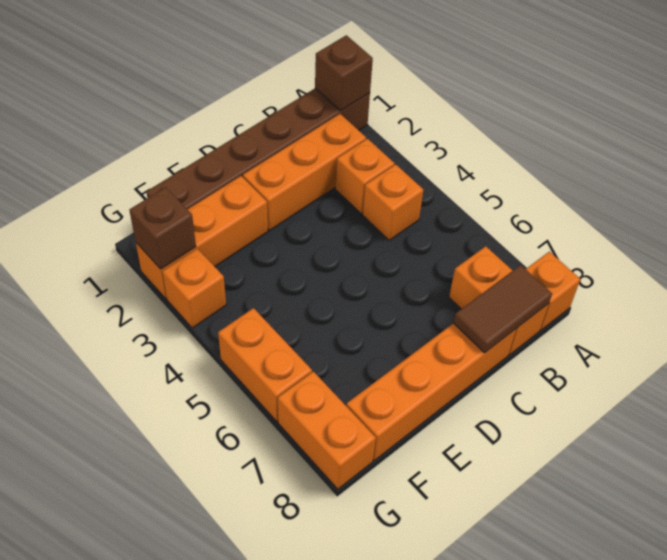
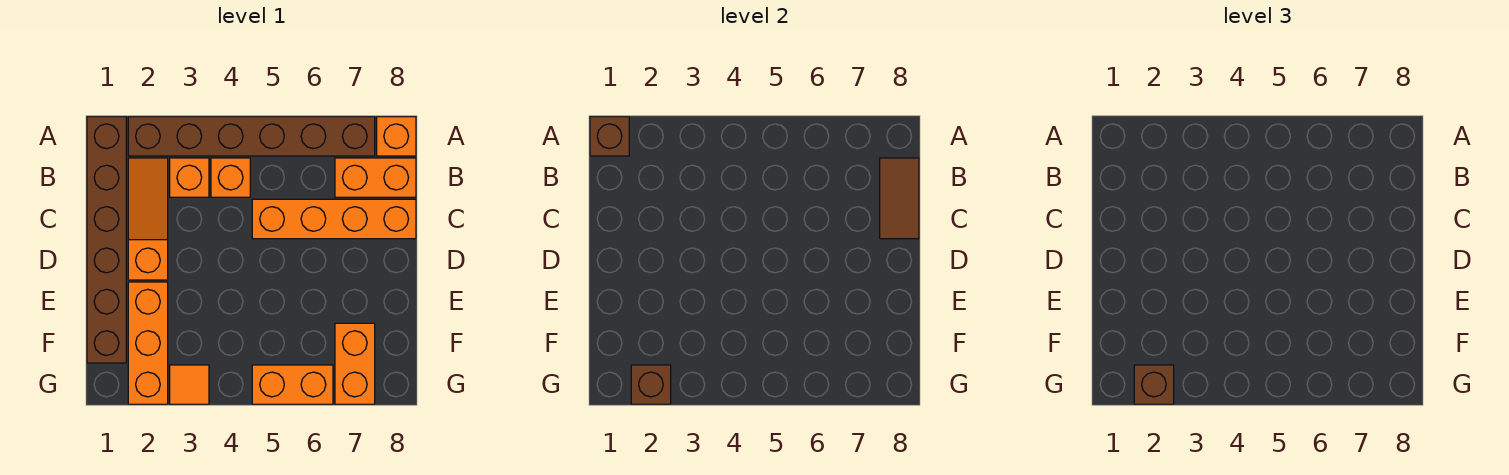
none -> brown 1x6 brick [128,117,375,156]
orange 1x3 brick [243,114,366,231] -> orange 1x3 slope [128,158,168,280]
orange 1x4 brick [346,323,516,461] -> orange 1x4 brick turned to [252,199,416,239]
none -> brown 1x1 brick [1134,365,1174,404]
orange 1x1 brick [162,249,226,328] -> orange 1x1 tile [170,365,209,404]
orange 1x2 brick [278,372,376,489] -> orange 1x2 brick turned to [335,323,375,404]

